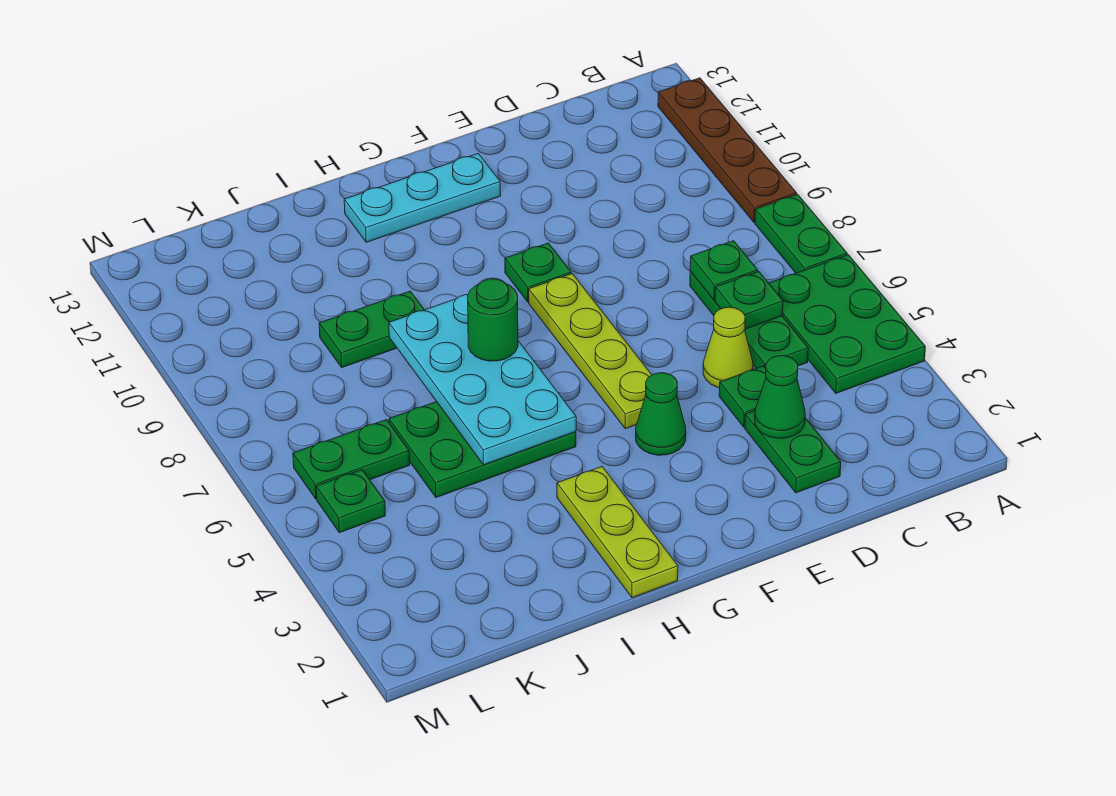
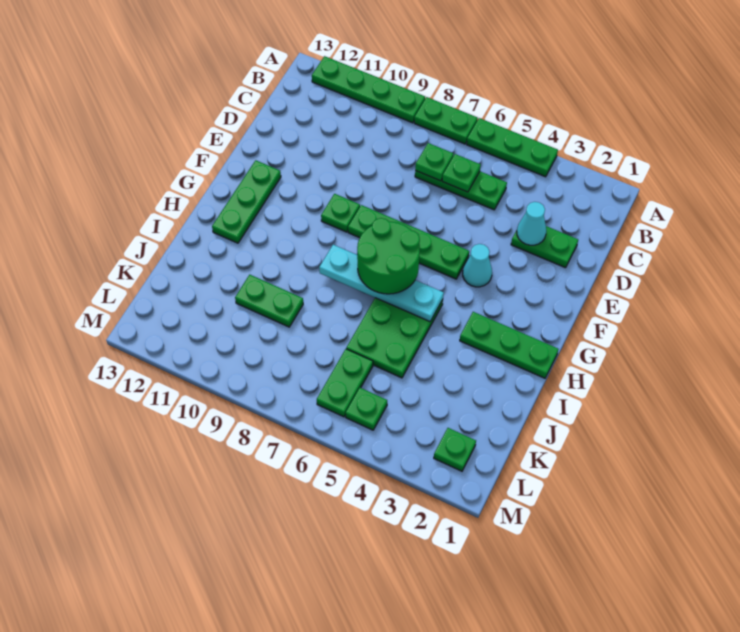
green 2x3 plate [769,255,925,393] -> green 1x3 plate [467,118,558,177]
brown 1x4 plate [658,78,797,222] -> green 1x4 plate [312,56,425,123]
green 1x1 cone [755,356,805,438] -> cyan 1x1 cone [517,202,546,245]
green 1x1 plate [719,366,766,427] -> green 1x1 plate moved to [434,428,476,471]
lime 1x1 cone [703,307,753,388] -> none
green 1x1 cone [636,373,686,455] -> cyan 1x1 cone [463,244,492,287]
lime 1x4 plate [529,274,652,429] -> green 1x4 plate [348,205,469,279]
cyan 1x3 plate [344,154,501,242] -> green 1x3 plate [212,160,281,243]
lime 1x3 plate [557,467,678,598] -> green 1x3 plate [460,312,558,378]
cyan 2x4 plate [389,295,576,465] -> cyan 1x4 plate [319,245,444,322]
green 1x1 round brick [468,279,518,361] -> green 2x2 round brick [357,218,420,294]
green 1x2 plate [319,291,424,367] -> green 1x2 plate turned to [235,275,303,327]

